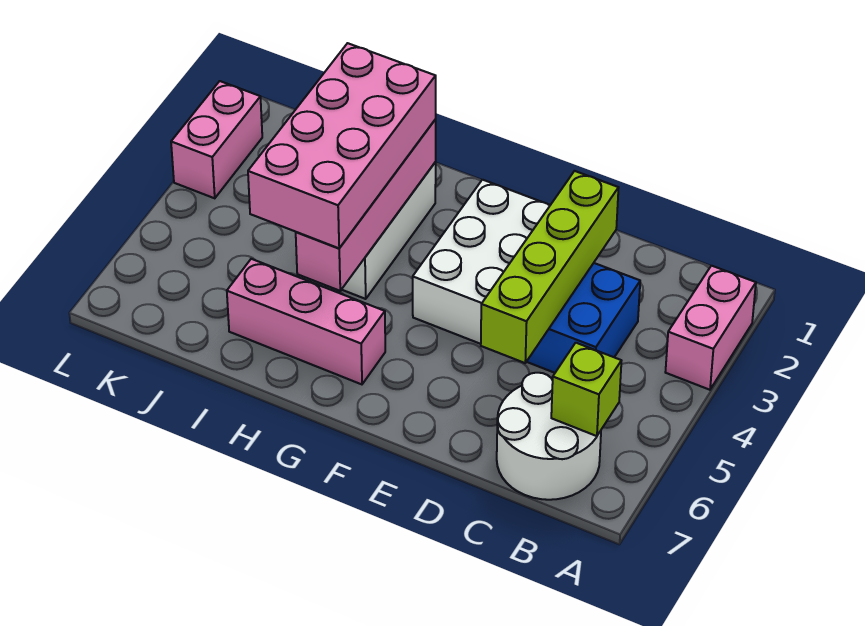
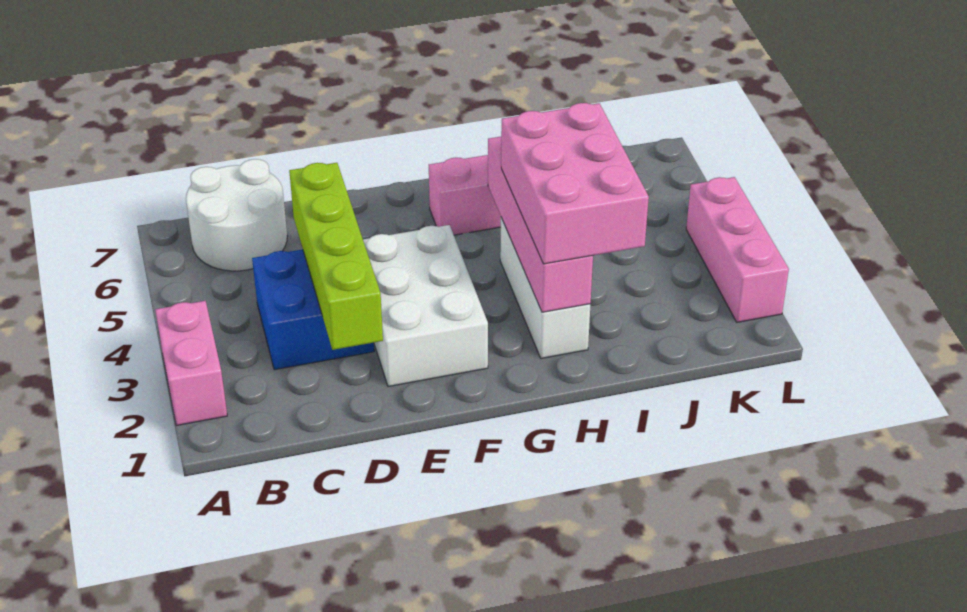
lime 1x1 brick [551,343,621,436] -> none
pink 2x4 brick [248,43,436,248] -> pink 2x3 brick [501,103,649,264]
pink 1x2 brick [171,81,262,198] -> pink 1x3 brick [686,177,789,322]

